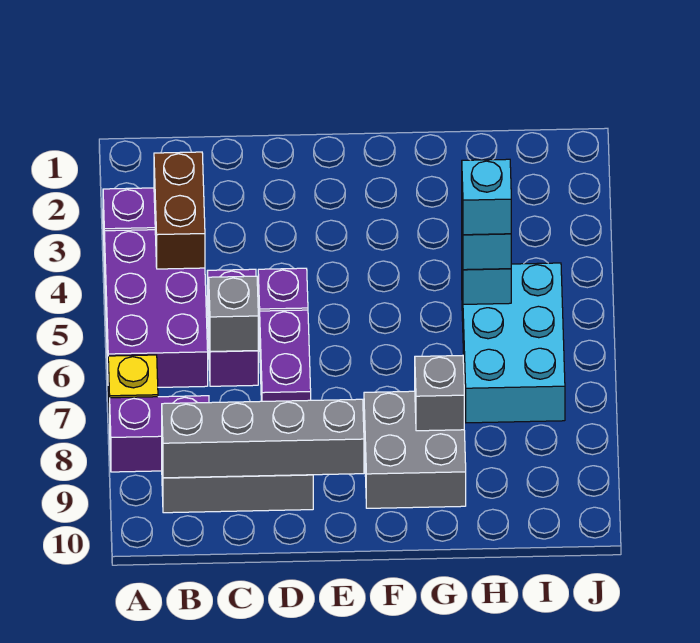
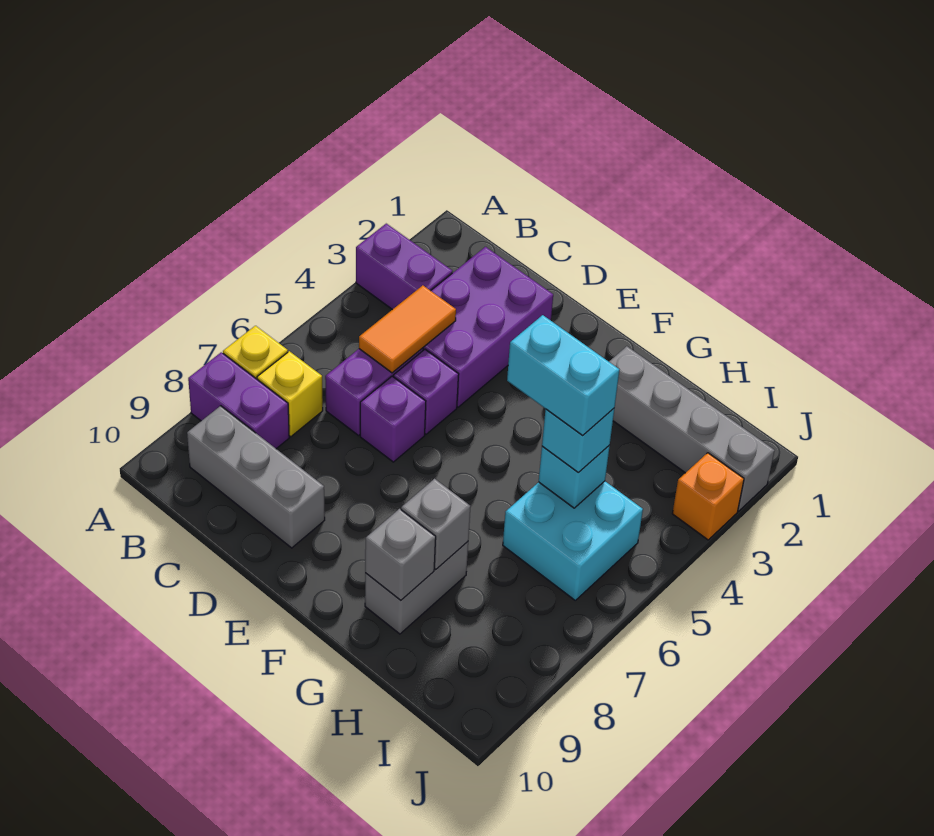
purple 2x3 brick [104,230,208,387] -> purple 2x3 brick moved to [423,247,553,407]
brown 1x2 brick [154,152,205,269] -> none
none -> yellow 1x1 brick [257,351,323,437]
grey 1x4 brick [162,399,364,478] -> grey 1x4 brick moved to [609,346,775,511]
none -> orange 1x2 tile [359,285,456,373]
grey 1x1 brick [209,276,258,352] -> grey 1x1 brick moved to [365,509,436,600]
purple 1x2 brick [260,310,311,401] -> purple 1x1 brick [360,376,426,462]
grey 2x2 brick [364,391,466,508] -> grey 1x2 brick [365,542,468,634]
cyan 2x3 brick [462,263,565,423] -> cyan 2x2 brick [503,481,643,600]
cyan 1x1 brick [462,159,511,235] -> cyan 1x2 brick [507,315,619,436]
none -> orange 1x1 brick [672,453,744,540]

